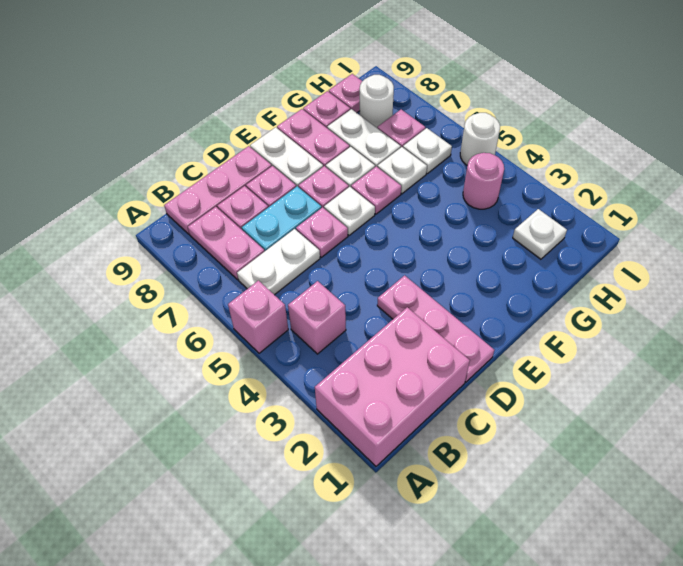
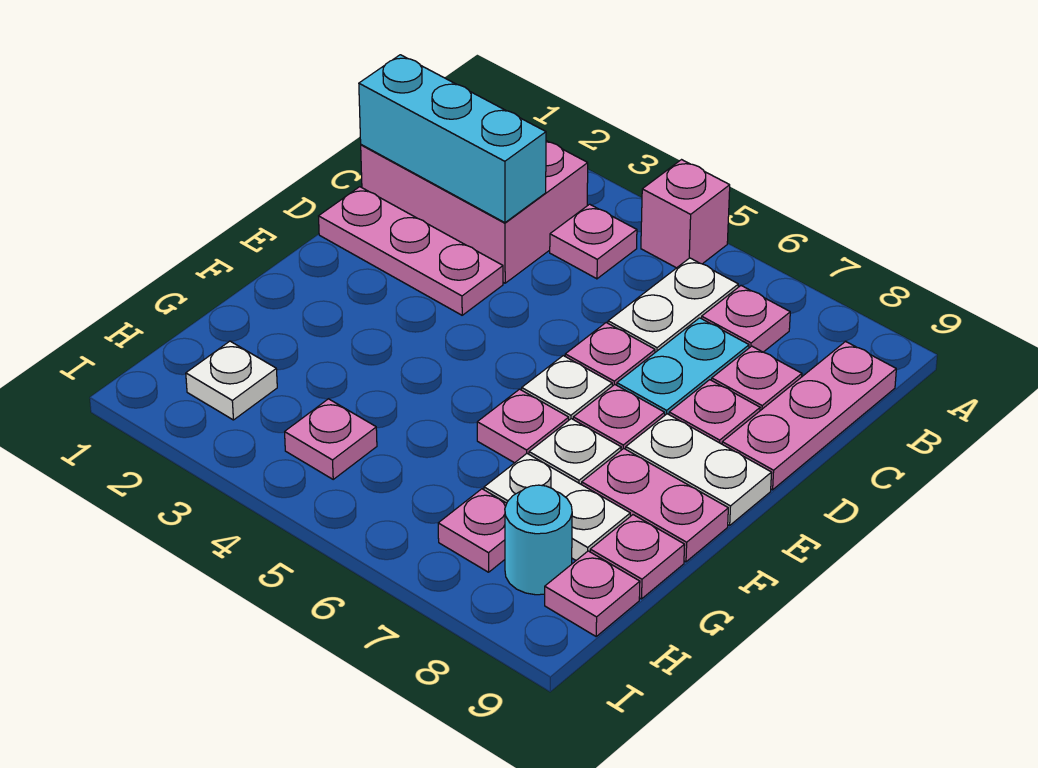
pink 2x3 brick [315,307,470,466] -> pink 2x3 brick turned to [361,141,588,283]
pink 1x1 brick [288,281,346,354] -> pink 1x1 plate [550,204,637,279]
pink 1x2 plate [188,207,265,280] -> pink 1x1 plate [702,286,790,352]
none -> cyan 1x3 brick [359,55,546,223]
white 1x1 plate [377,147,427,194] -> none
pink 1x1 round brick [463,153,504,209] -> pink 1x1 plate [285,399,377,479]
white 1x1 plate [403,128,452,174] -> none
white 1x1 round brick [360,75,394,128] -> cyan 1x1 round brick [505,485,572,595]
white 1x1 round brick [460,113,500,165] -> none

